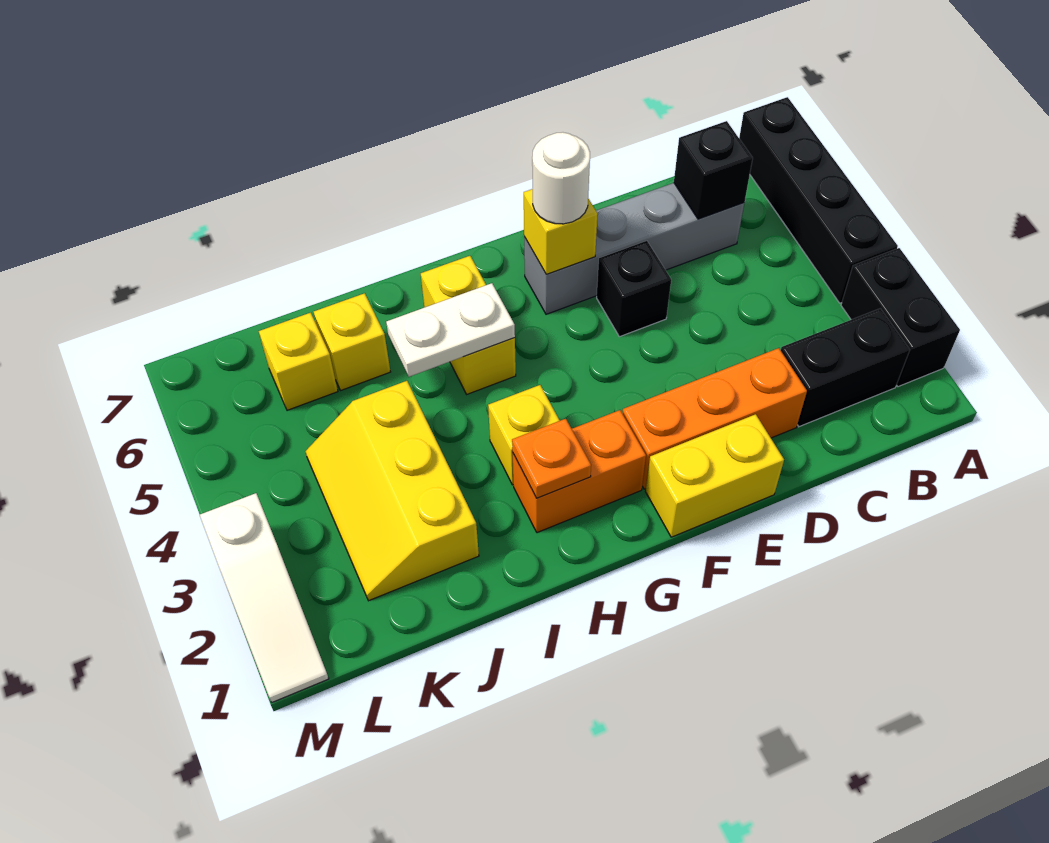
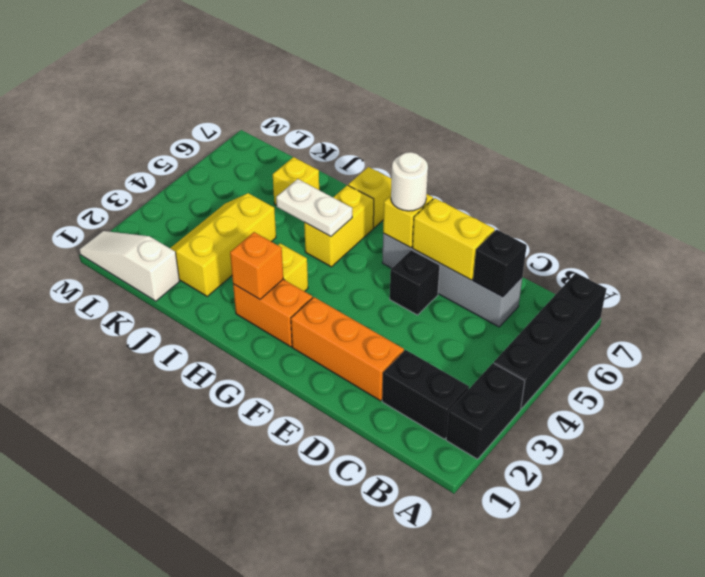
yellow 1x2 brick [646,414,784,537] -> yellow 1x2 brick moved to [412,198,495,280]
orange 1x1 plate [512,419,591,498] -> orange 1x1 brick [230,232,283,299]
yellow 1x1 brick [259,313,338,410] -> yellow 1x1 brick moved to [348,167,392,228]
white 1x3 slope [200,493,329,702] -> white 1x3 slope turned to [79,231,179,301]

